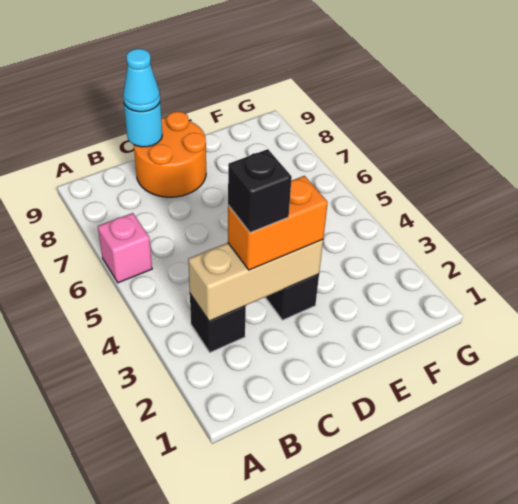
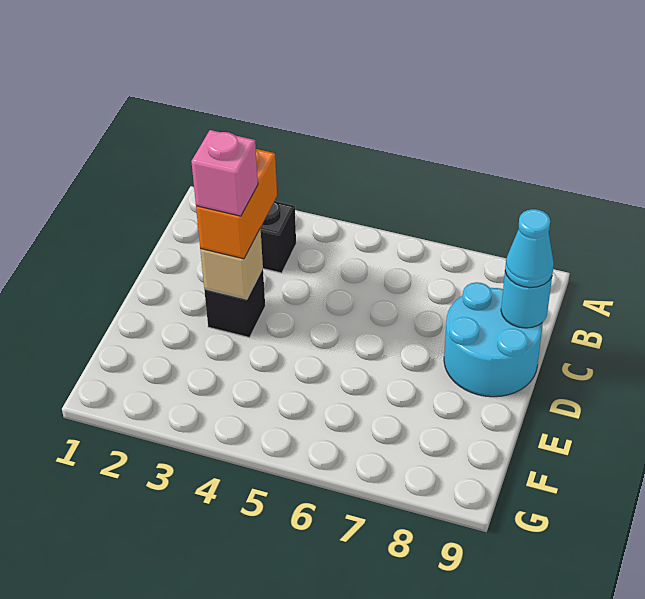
pink 1x1 brick [98,213,152,283] -> pink 1x1 brick moved to [191,130,258,216]
tan 1x3 brick [188,240,323,321] -> tan 1x1 brick [200,228,263,299]
black 1x1 brick [228,149,292,233] -> none
orange 2x2 round brick [134,112,206,197] -> cyan 2x2 round brick [444,282,542,397]

